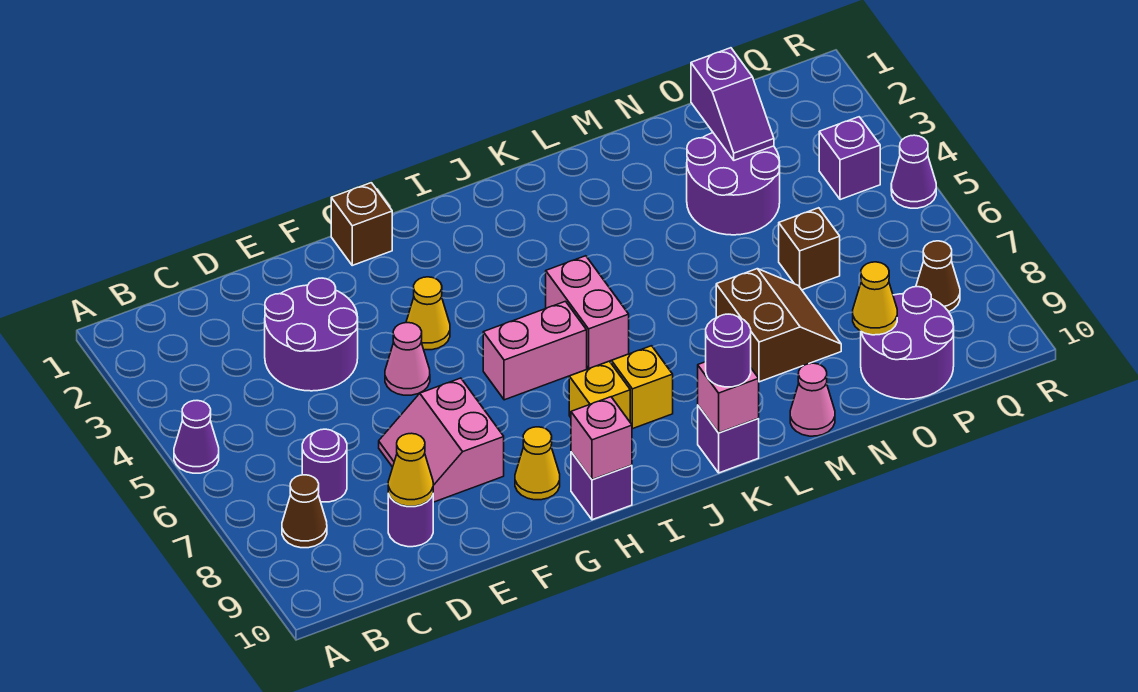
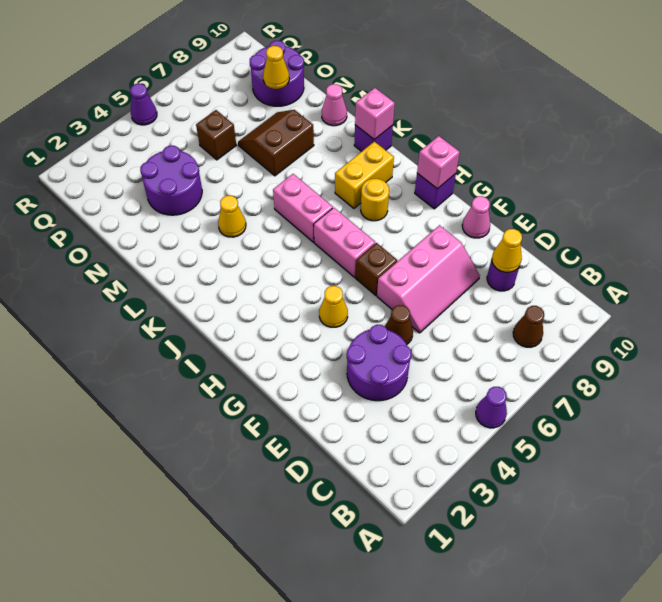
purple 1x1 round brick [302,429,347,502] -> none
pink 2x2 slope [379,378,504,502] -> pink 2x3 slope [377,225,480,333]
pink 1x1 cone [385,323,430,395] -> pink 1x1 cone moved to [462,196,490,238]
brown 1x1 brick [331,183,392,265] -> brown 1x1 brick moved to [356,243,397,295]
yellow 1x1 cone [515,427,560,500] -> yellow 1x1 cone moved to [218,196,246,237]
yellow 1x1 brick [569,361,630,422] -> yellow 1x1 round brick [361,179,389,221]
pink 1x2 brick [546,256,629,368] -> pink 1x2 brick turned to [273,174,333,242]
yellow 1x1 brick [612,346,673,429] -> yellow 1x2 brick [335,142,394,208]
purple 1x1 round brick [706,314,751,387] -> none
purple 1x2 slope [691,48,774,160] -> none
purple 1x1 brick [819,117,880,200] -> none
brown 1x1 cone [916,241,960,312] -> brown 1x1 cone moved to [385,305,413,344]

